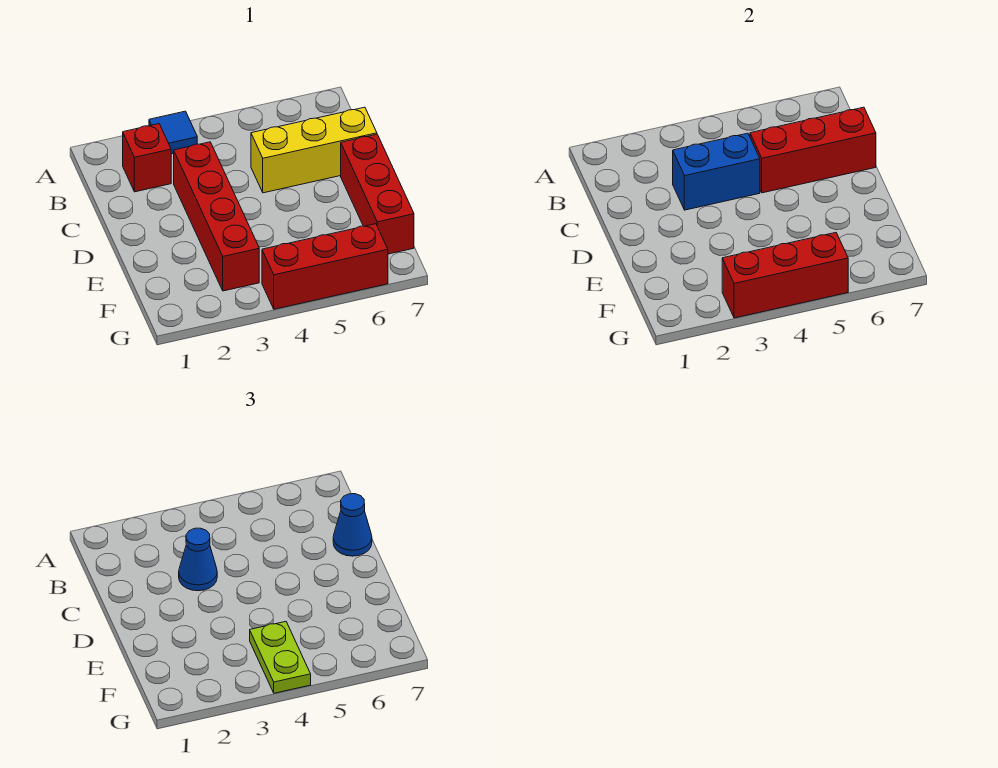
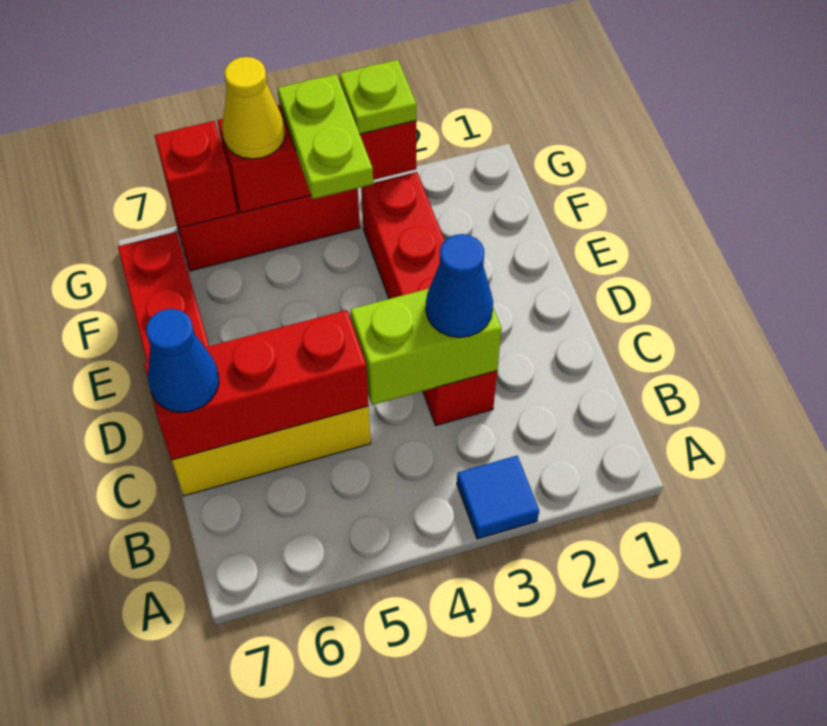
red 1x1 brick [123,124,171,192] -> red 1x1 brick moved to [155,121,237,228]
blue 1x2 brick [673,133,760,210] -> lime 1x2 brick [351,289,502,405]
none -> lime 1x1 plate [340,60,416,134]
none -> yellow 1x1 cone [222,57,285,159]

